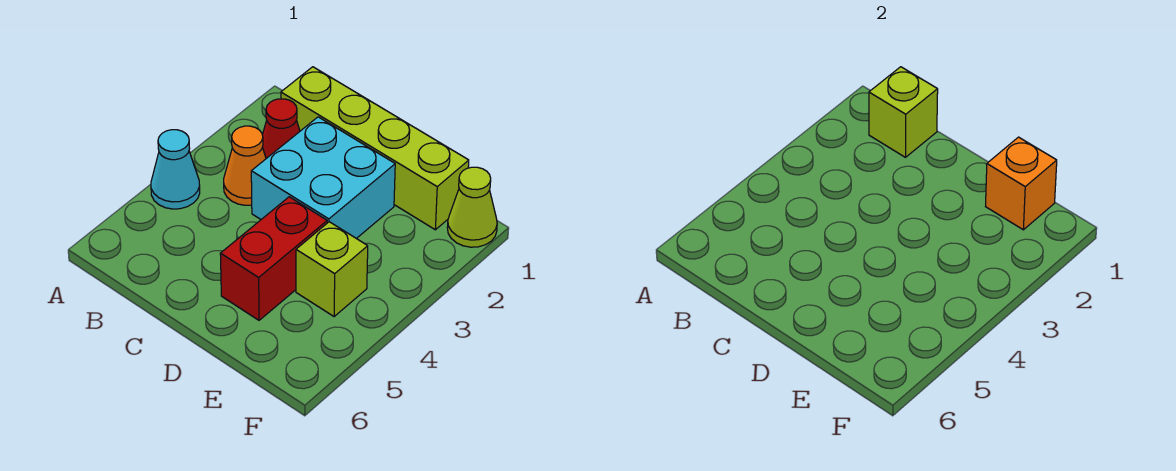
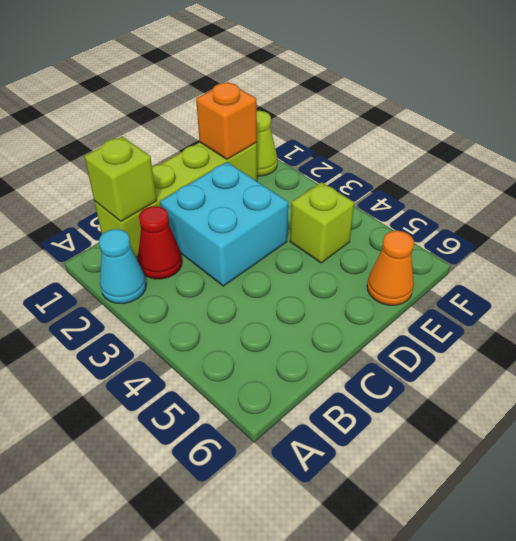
cyan 1x1 cone [151,130,200,209] -> cyan 1x1 cone moved to [99,229,146,303]
orange 1x1 cone [224,126,266,205] -> orange 1x1 cone moved to [367,231,414,305]
red 1x2 brick [220,197,327,320] -> none

